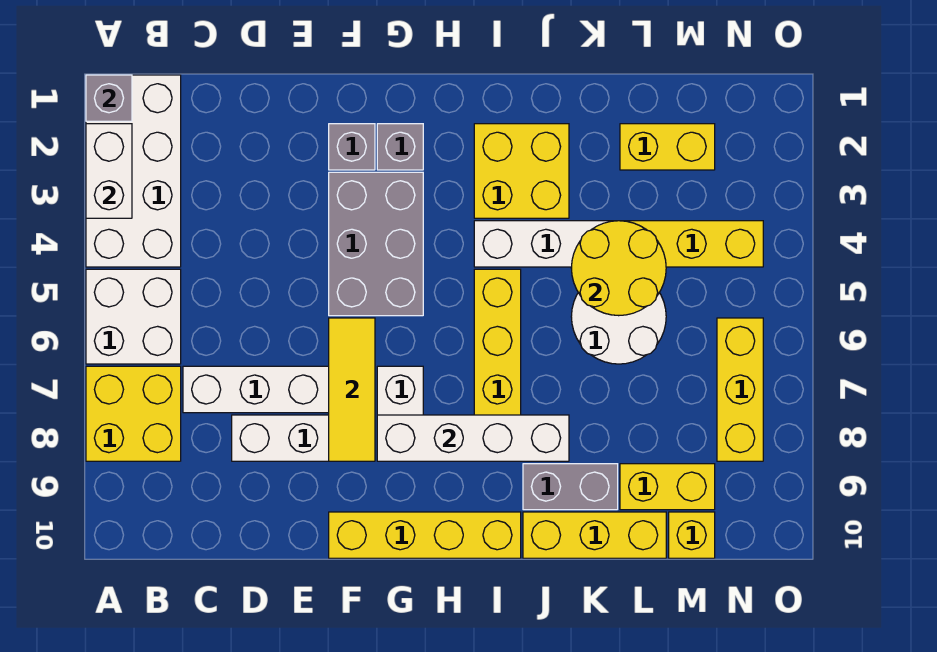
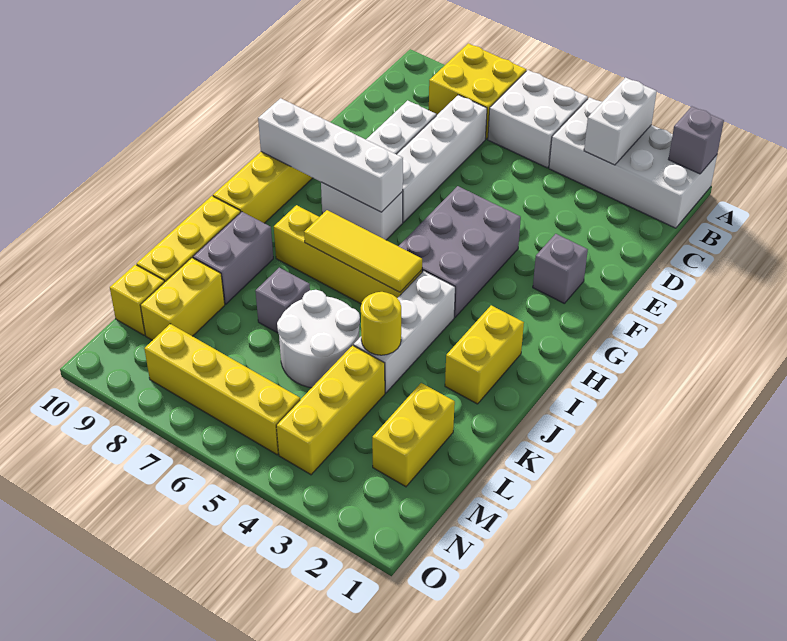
white 1x2 brick [86,124,132,218] -> white 1x2 brick turned to [584,77,657,165]
grey 2x3 brick [329,172,423,316] -> grey 2x3 brick turned to [398,186,521,317]
yellow 1x3 tile [329,318,375,461] -> yellow 1x3 tile moved to [304,210,422,292]
grey 1x1 brick [377,124,423,170] -> grey 1x1 brick moved to [255,268,310,333]
white 1x4 brick [377,415,569,461] -> white 1x4 brick turned to [258,98,403,212]
yellow 2x2 brick [474,124,569,218] -> yellow 1x2 brick [445,305,524,404]
yellow 2x2 round brick [571,221,666,316] -> yellow 1x1 round brick [361,292,401,355]
yellow 1x3 brick [717,318,763,461] -> yellow 1x4 brick [144,324,300,455]

